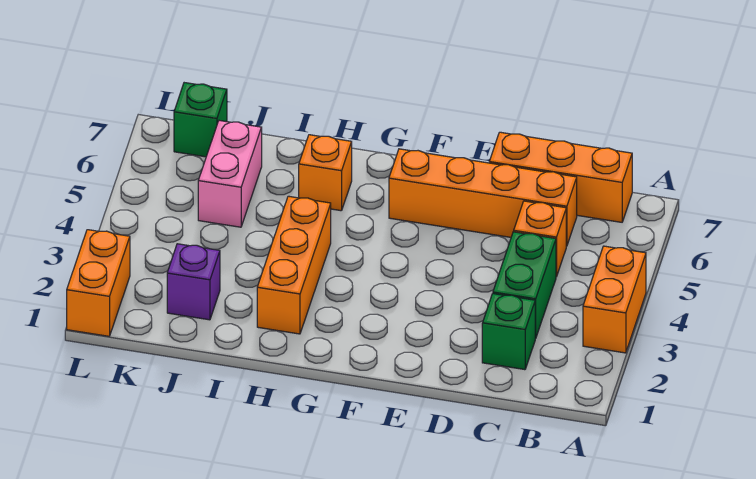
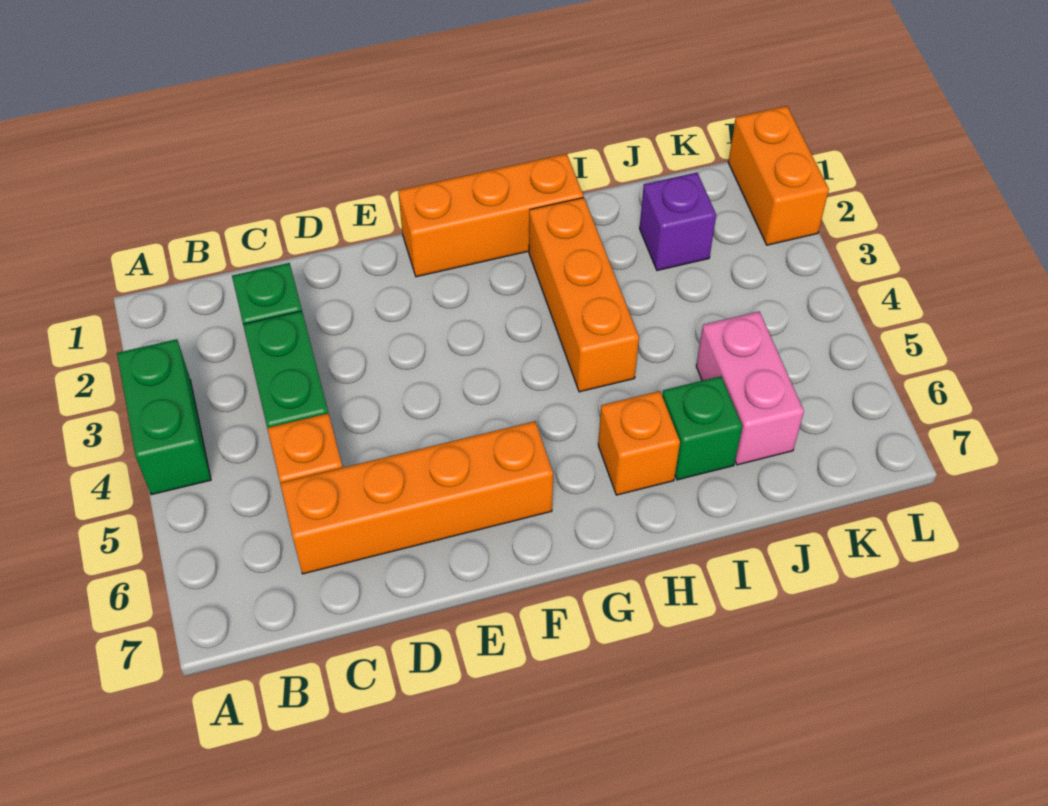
orange 1x2 brick [583,246,646,353] -> green 1x2 brick [117,339,211,495]
orange 1x3 brick [489,132,632,222] -> orange 1x3 brick moved to [398,154,583,277]
green 1x1 brick [174,83,227,157] -> green 1x1 brick moved to [662,376,742,480]

